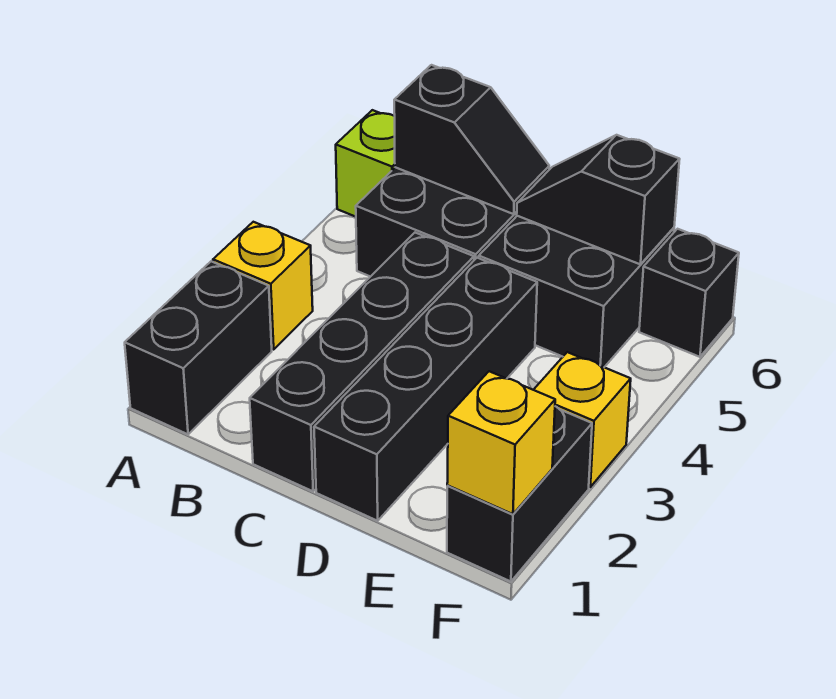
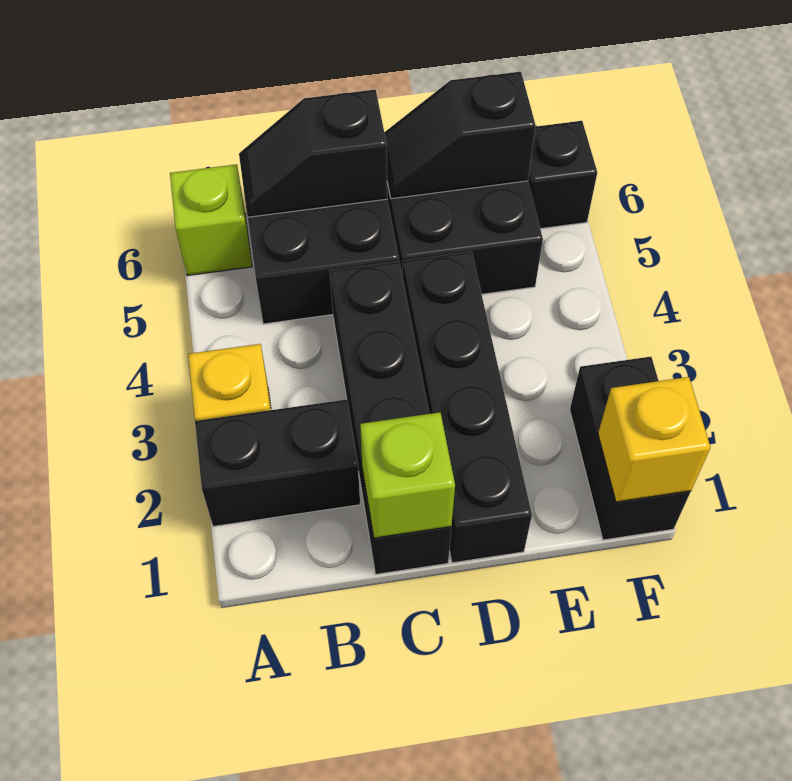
black 1x2 brick [125,261,272,434] -> black 1x2 brick turned to [195,399,360,526]
black 1x2 slope [394,65,549,214] -> black 1x2 slope turned to [239,90,387,217]
none -> lime 1x1 brick [360,412,455,538]
yellow 1x1 brick [534,352,631,487] -> none

